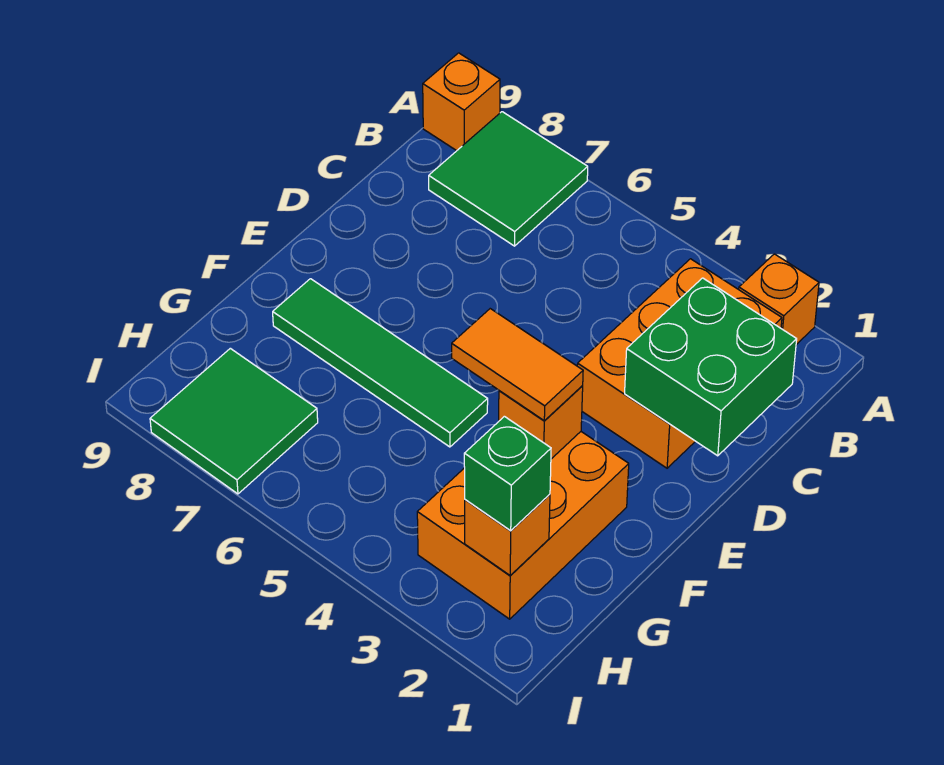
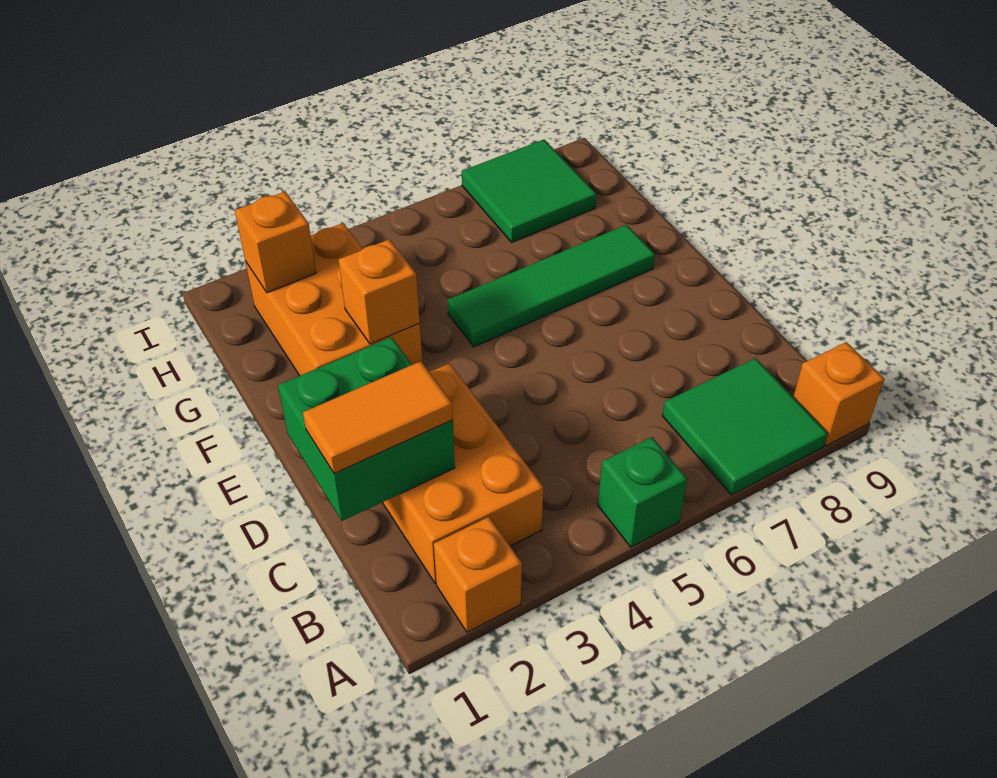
orange 1x2 tile [452,309,583,421] -> orange 1x2 tile moved to [303,361,453,473]
green 1x1 brick [464,416,551,531] -> green 1x1 brick moved to [598,437,687,547]

